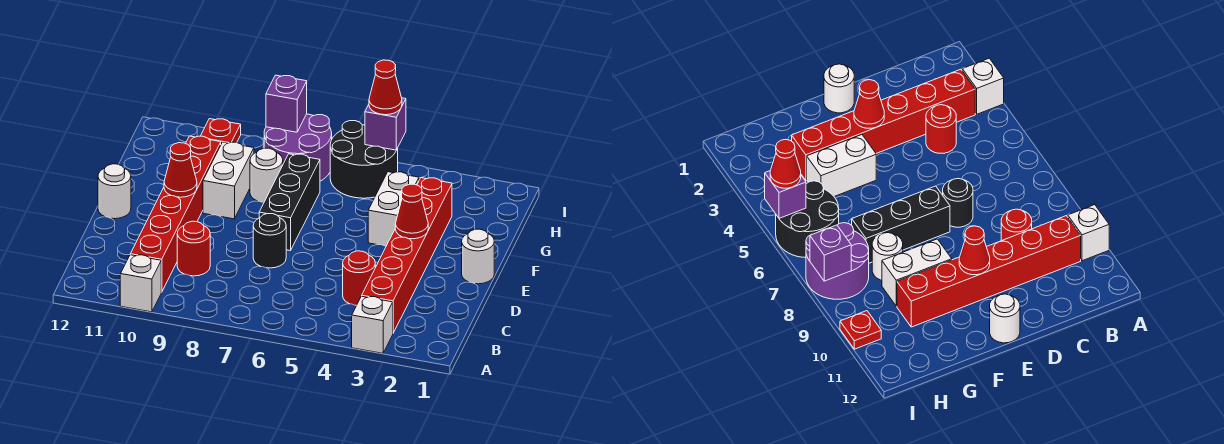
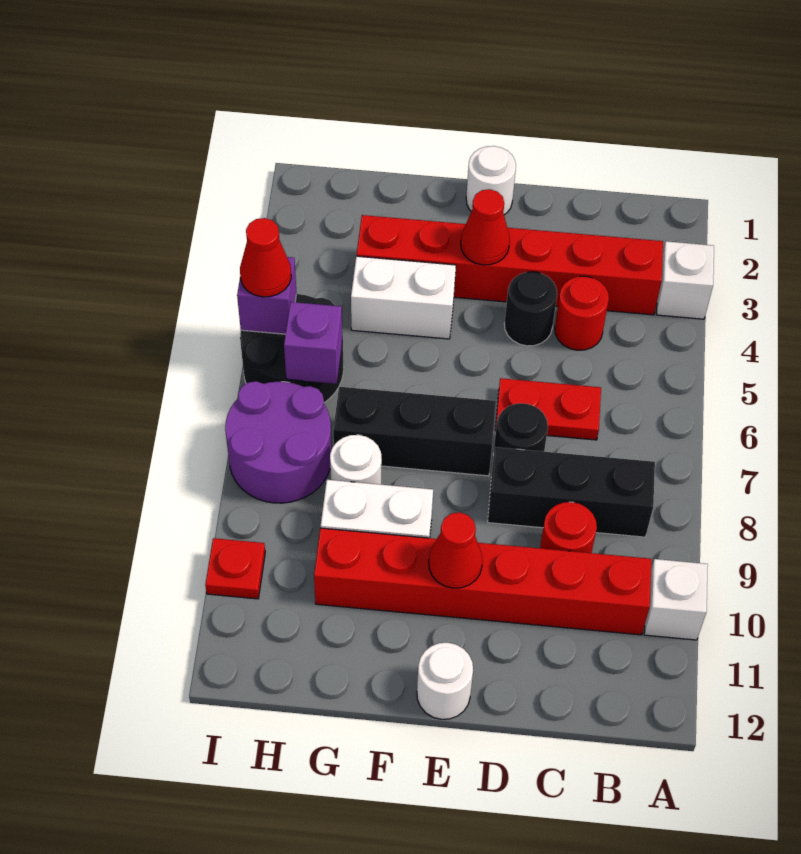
none -> black 1x3 brick [488,447,655,537]
none -> red 1x2 plate [495,378,601,440]
none -> black 1x1 round brick [504,272,557,346]
purple 1x1 brick [266,75,307,132] -> purple 1x1 brick moved to [284,302,342,384]

